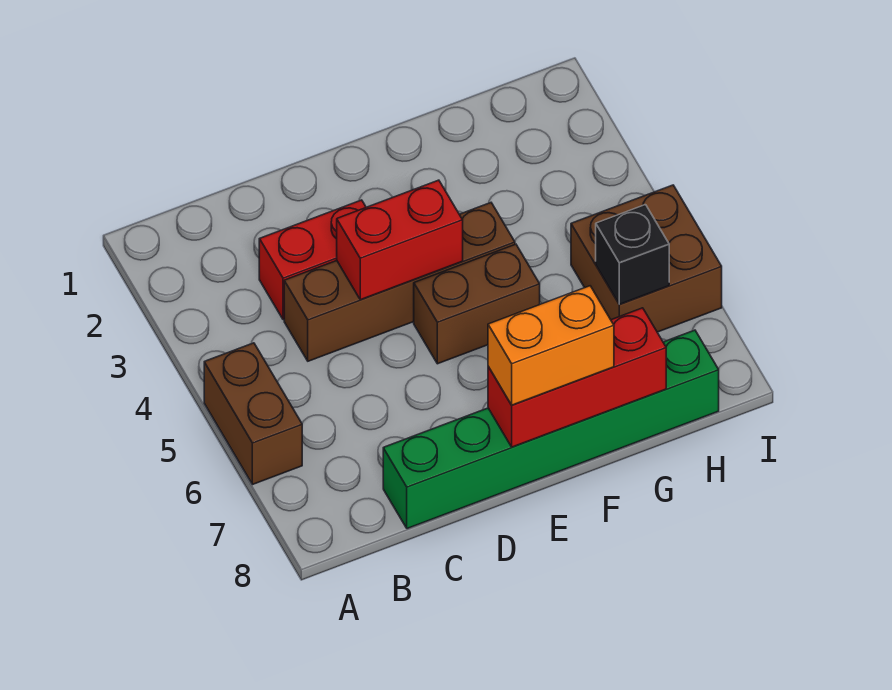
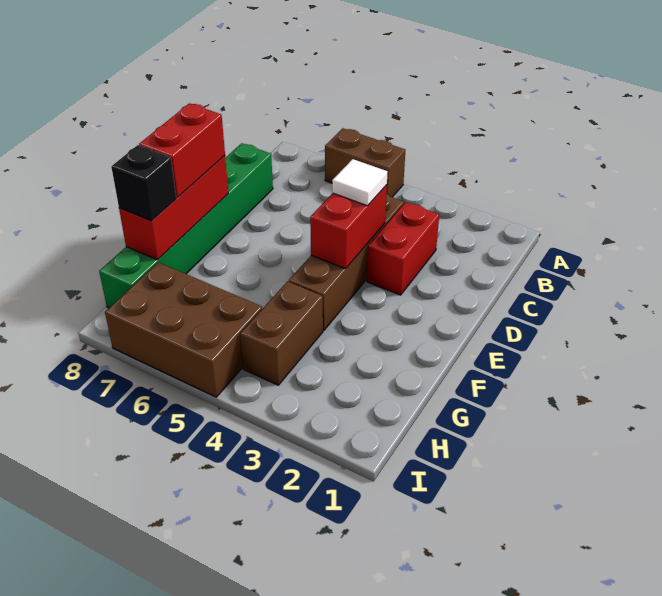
none -> white 1x1 tile [332,159,387,206]
brown 1x2 brick [414,244,540,364] -> brown 1x2 brick moved to [240,281,323,385]
orange 1x2 brick [488,286,614,405] -> red 1x2 brick [139,103,225,197]
brown 2x2 brick [571,185,722,332] -> brown 2x3 brick [105,262,262,397]
black 1x1 brick [596,205,669,305] -> black 1x1 brick moved to [111,145,176,221]

